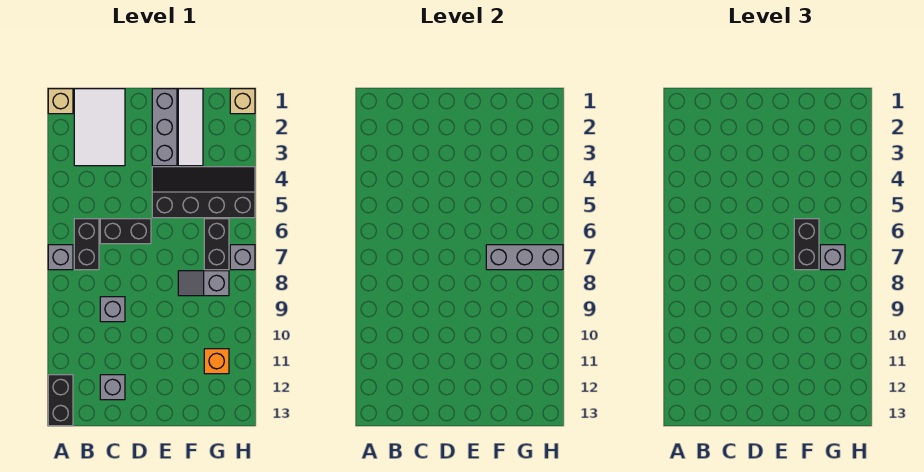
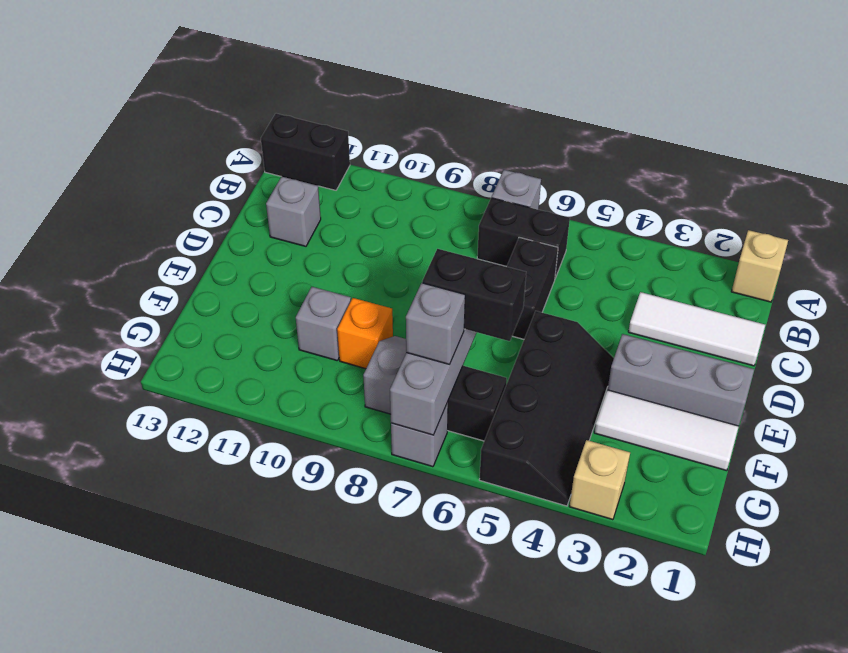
white 2x3 tile [74,89,125,166] -> white 1x3 tile [628,292,765,366]
grey 1x1 brick [100,297,125,322] -> grey 1x1 brick moved to [296,287,351,361]
orange 1x1 brick [204,349,229,374] -> orange 1x1 brick moved to [337,298,393,369]
tan 1x1 brick [230,89,255,114] -> tan 1x1 brick moved to [569,440,630,520]

